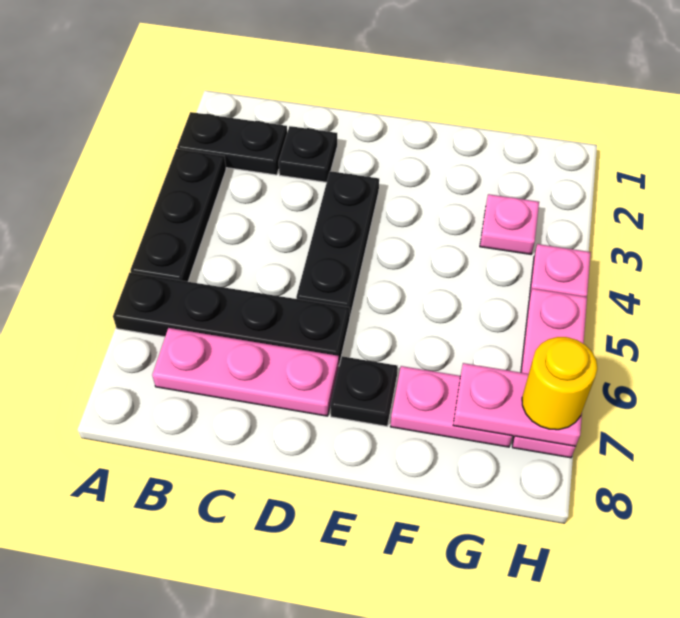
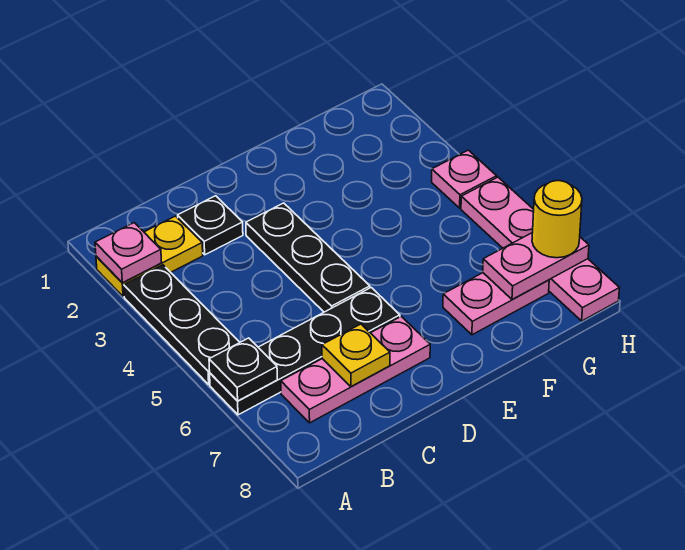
black 1x2 plate [177,112,287,175] -> yellow 1x2 plate [96,216,203,297]
none -> yellow 1x1 plate [322,324,390,387]
black 1x1 plate [330,356,398,426] -> black 1x1 plate moved to [209,338,277,401]
pink 1x1 plate [480,194,539,254] -> pink 1x1 plate moved to [95,223,162,283]
pink 1x3 plate [512,288,587,458] -> pink 1x4 plate [461,177,619,321]

